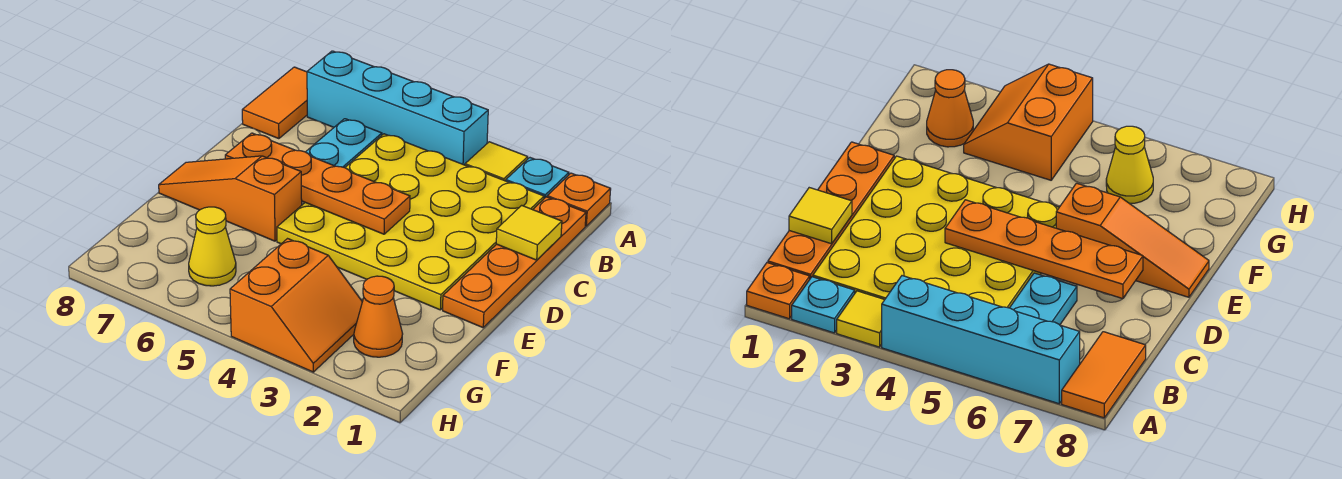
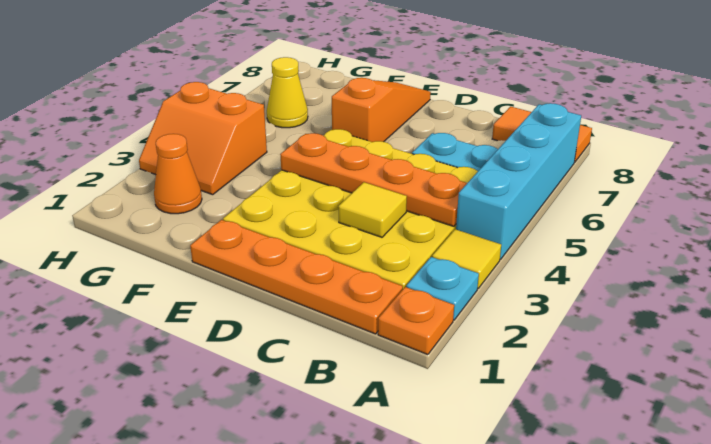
yellow 1x1 tile [496,205,562,260] -> yellow 1x1 tile moved to [338,182,407,237]
orange 1x4 plate [225,133,410,234] -> orange 1x4 plate turned to [280,133,467,226]

